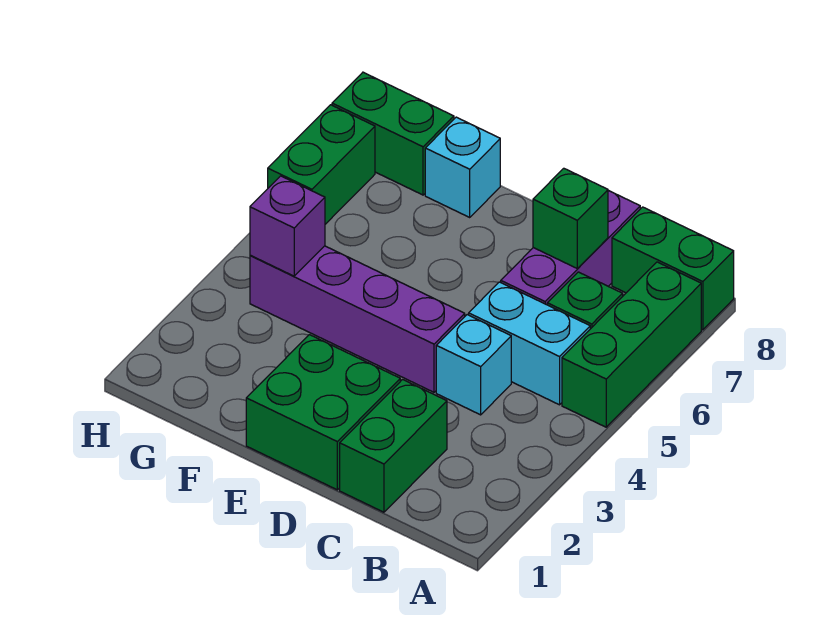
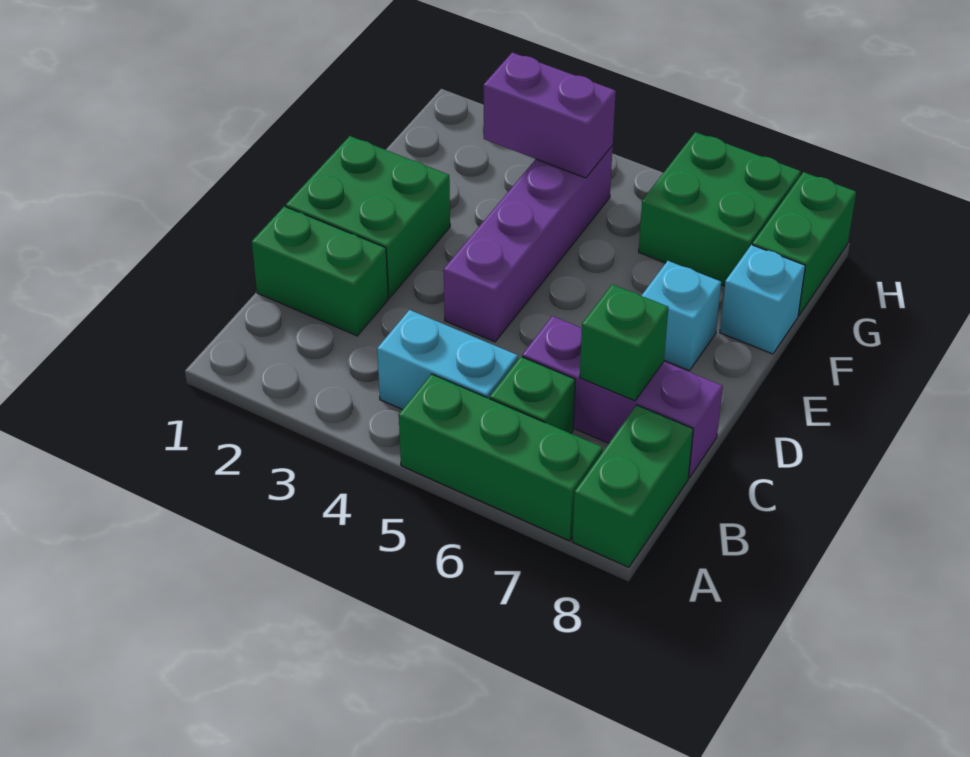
cyan 1x2 brick [469,282,590,405] -> cyan 1x2 brick turned to [377,310,518,409]
cyan 1x1 brick [436,315,511,415] -> cyan 1x1 brick moved to [642,261,721,371]
purple 1x1 brick [250,176,325,276] -> purple 1x2 brick [484,53,616,178]
green 1x2 brick [268,105,375,224] -> green 2x2 brick [639,132,801,286]

